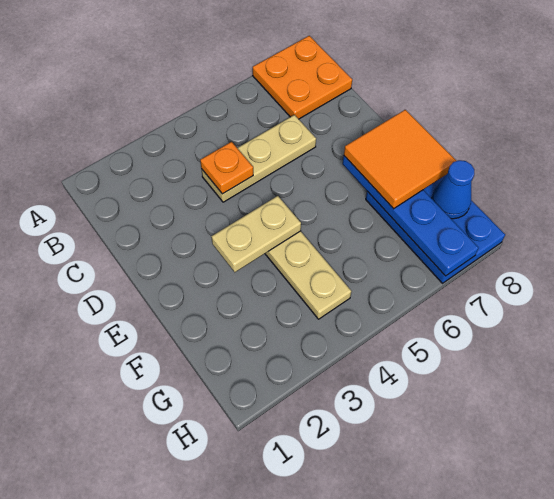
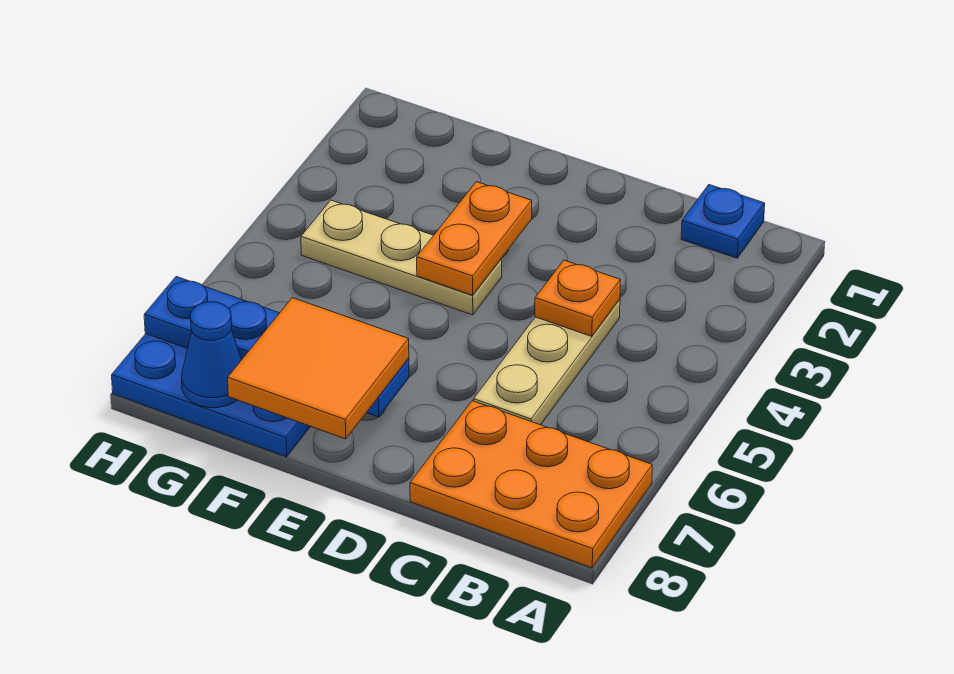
orange 2x2 plate [253,36,352,119] -> orange 2x3 plate [410,401,652,568]
none -> blue 1x1 plate [681,185,765,258]
tan 1x2 plate [211,196,301,272] -> orange 1x2 plate [417,182,532,295]

